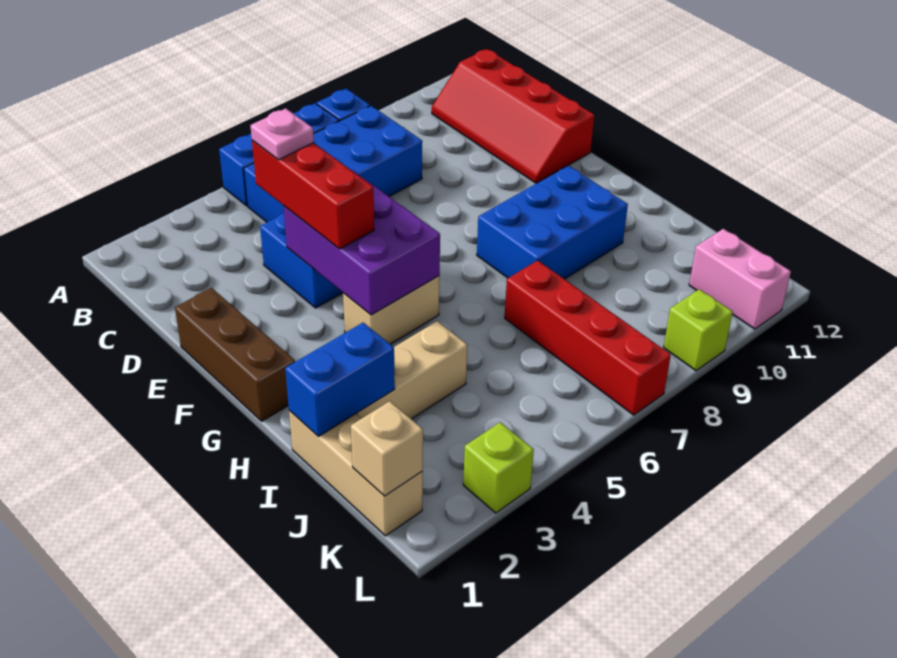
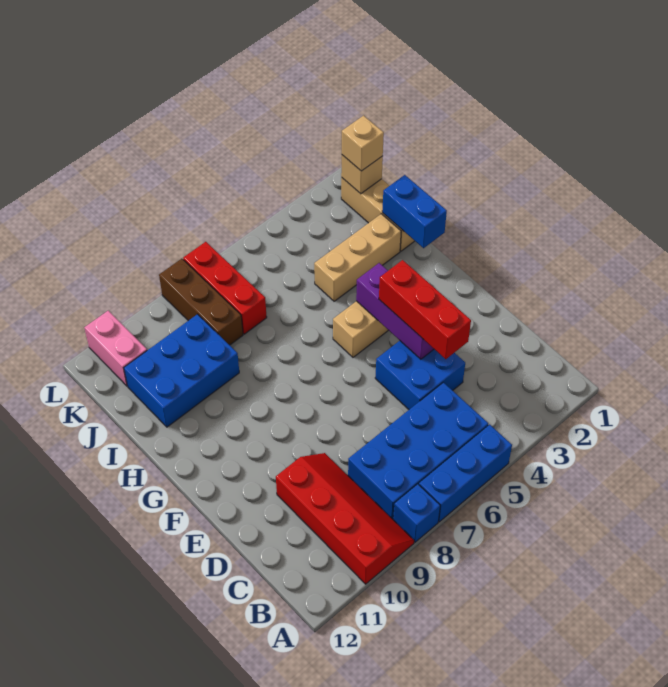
red 2x4 slope [432,49,594,183] -> red 2x4 slope moved to [276,453,414,584]
pink 1x1 plate [250,108,314,160] -> none
brown 1x3 brick [175,288,295,421] -> brown 1x3 brick moved to [159,259,243,345]
purple 2x3 brick [284,170,440,315] -> purple 1x3 brick [356,263,434,359]
blue 2x3 brick [477,166,628,279] -> blue 2x3 brick moved to [124,314,239,427]
blue 1x2 brick [285,323,395,437] -> blue 1x2 brick turned to [382,175,447,248]
red 1x4 brick [505,260,671,415] -> red 1x3 brick [183,242,267,334]
none -> tan 1x1 brick [342,116,384,171]
lime 1x1 brick [463,422,534,513] -> none
lime 1x1 brick [664,289,733,371] -> none

